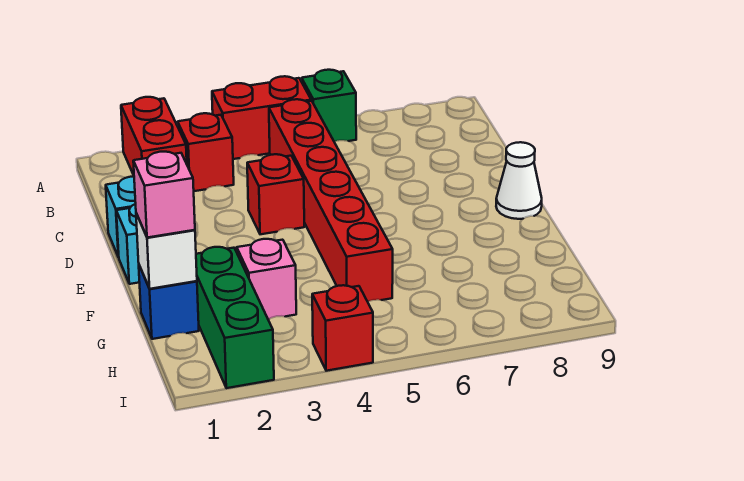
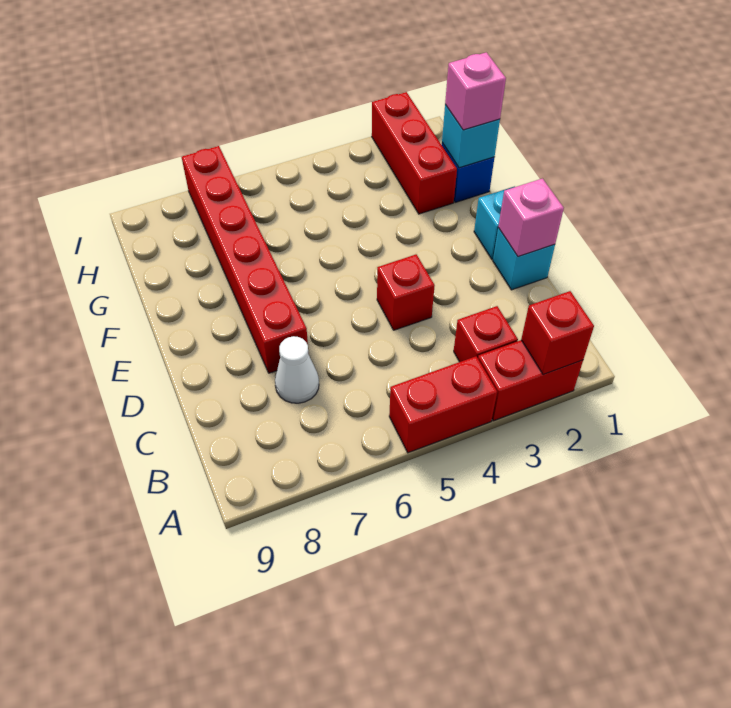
red 1x2 brick [121,97,187,175] -> red 1x2 brick turned to [478,340,583,421]
green 1x1 brick [302,70,356,141] -> none
red 1x6 brick [269,99,393,302] -> red 1x6 brick moved to [182,146,309,373]
white 1x1 cone [496,142,542,219] -> white 1x1 cone moved to [275,336,319,403]
white 1x1 brick [136,213,197,289] -> cyan 1x1 brick [442,105,500,168]
green 1x3 brick [196,247,274,388] -> red 1x3 brick [372,92,457,214]
pink 1x1 brick [237,239,296,319] -> pink 1x1 brick moved to [498,179,564,257]
red 1x1 brick [312,285,373,371] -> red 1x1 brick moved to [521,291,594,375]

